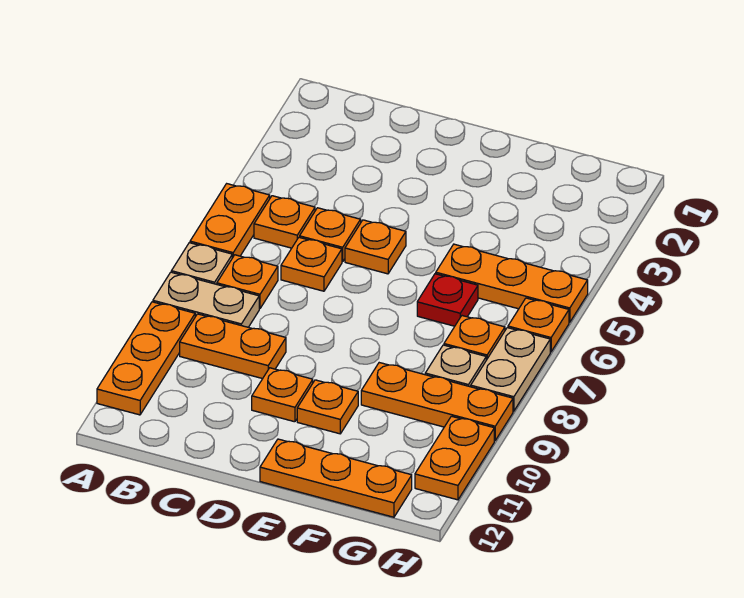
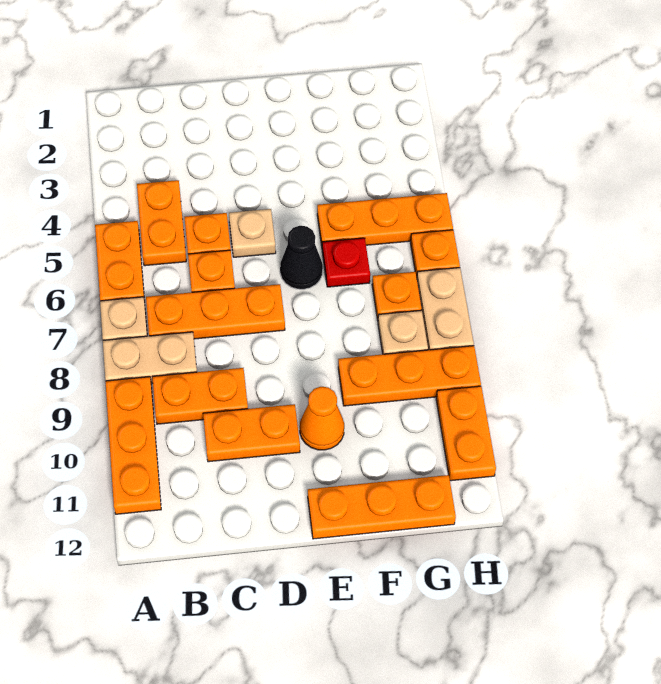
orange 1x1 plate [254,196,315,248] -> orange 1x2 plate [137,180,186,266]
orange 1x1 plate [217,255,278,309] -> orange 1x3 plate [146,284,285,339]
orange 1x1 plate [345,220,406,274] -> tan 1x1 plate [229,209,276,257]
orange 1x1 plate [252,368,313,422] -> orange 1x2 plate [203,404,300,462]
none -> black 1x1 cone [280,226,323,289]
orange 1x1 plate [297,380,358,434] -> orange 1x1 cone [300,387,344,450]

